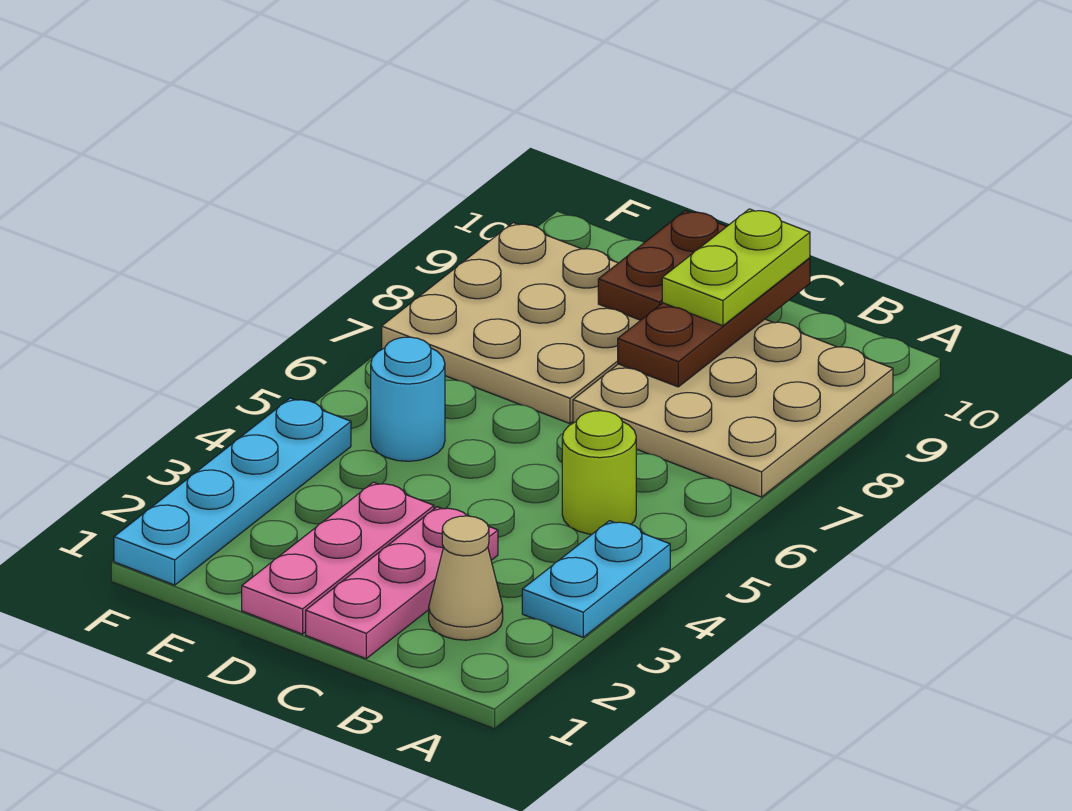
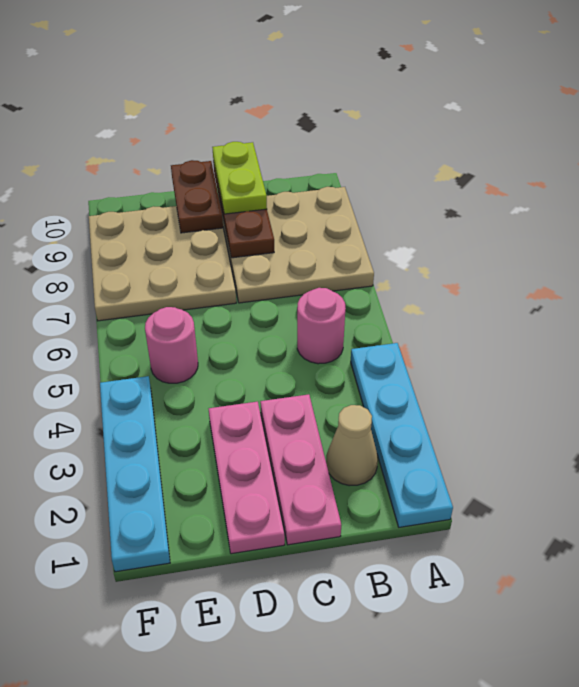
cyan 1x2 plate [522,521,670,637] -> cyan 1x4 plate [351,343,453,527]
lime 1x1 round brick [562,411,636,534] -> pink 1x1 round brick [297,288,346,364]
cyan 1x1 round brick [371,337,445,461] -> pink 1x1 round brick [145,307,198,383]

